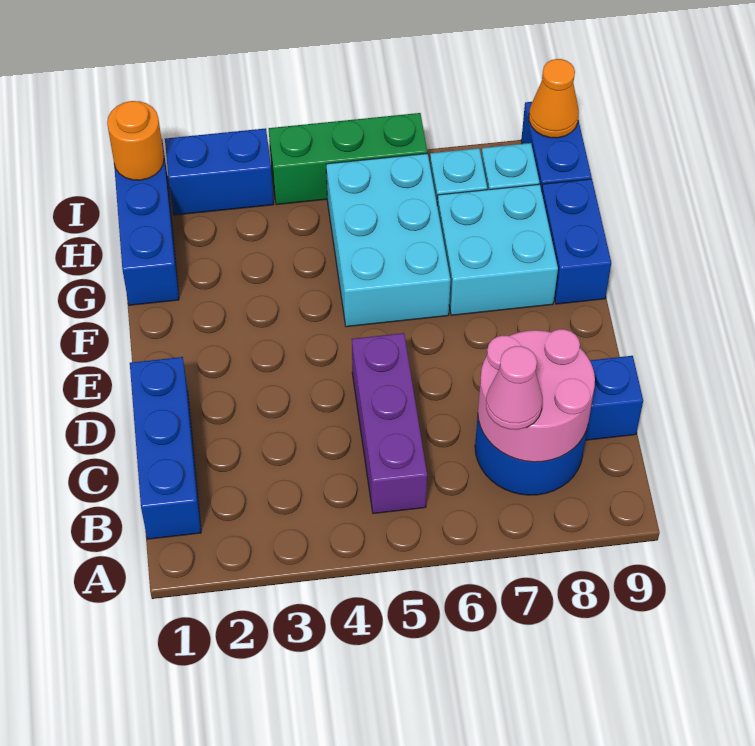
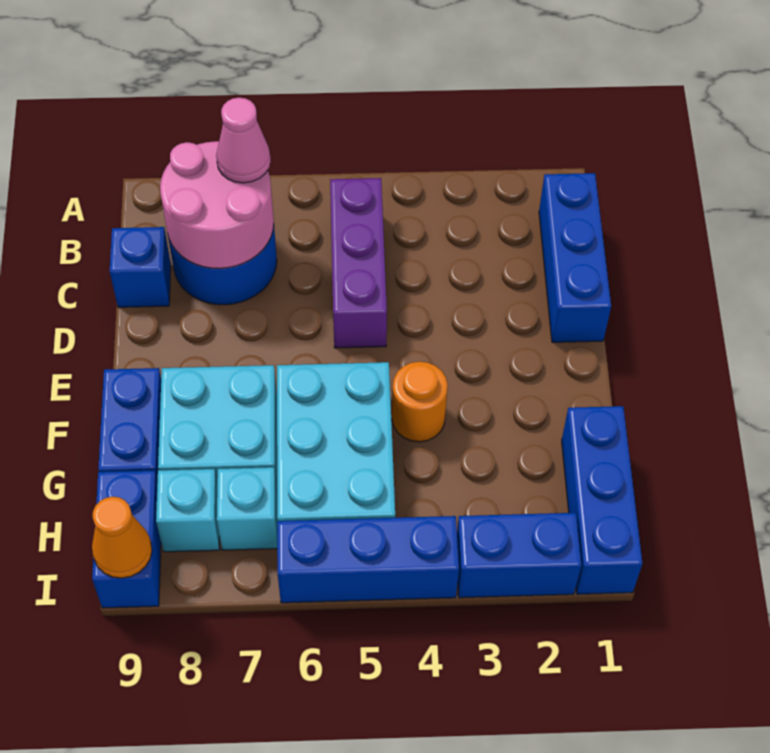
orange 1x1 round brick [107,101,164,180] -> orange 1x1 round brick moved to [392,362,448,442]
green 1x3 brick [269,113,427,205] -> blue 1x3 brick [277,516,459,603]

